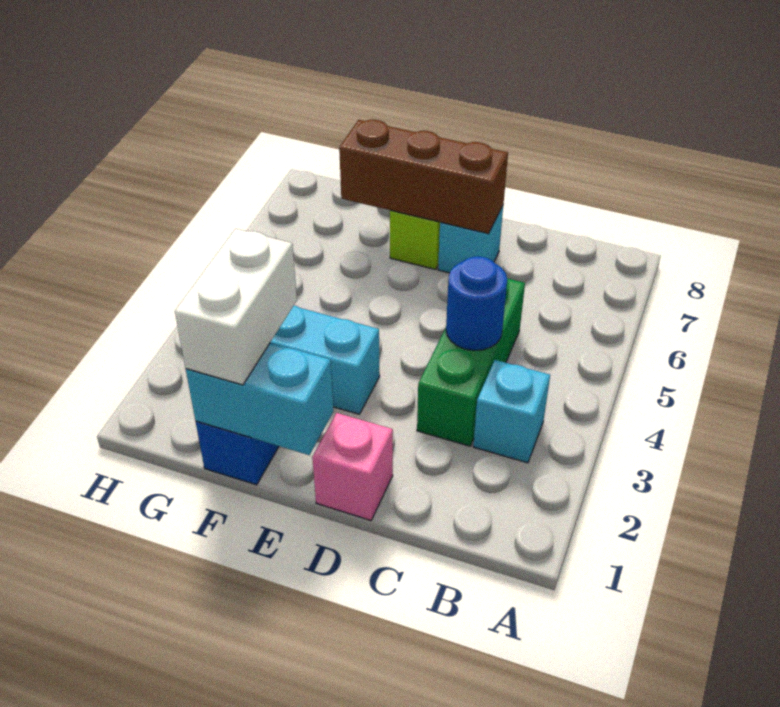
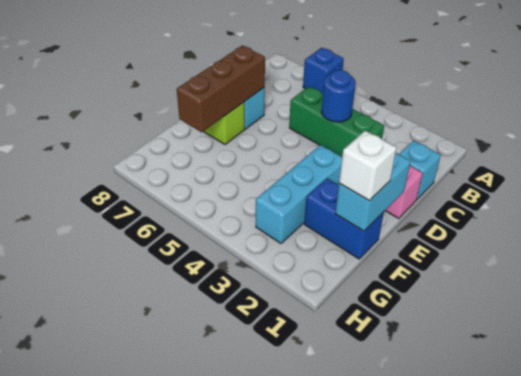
none -> blue 1x1 brick [303,48,344,93]
cyan 1x1 brick [473,360,550,463] -> cyan 1x1 brick moved to [399,141,441,199]
white 1x2 brick [175,229,297,385] -> white 1x1 brick [339,131,397,201]

